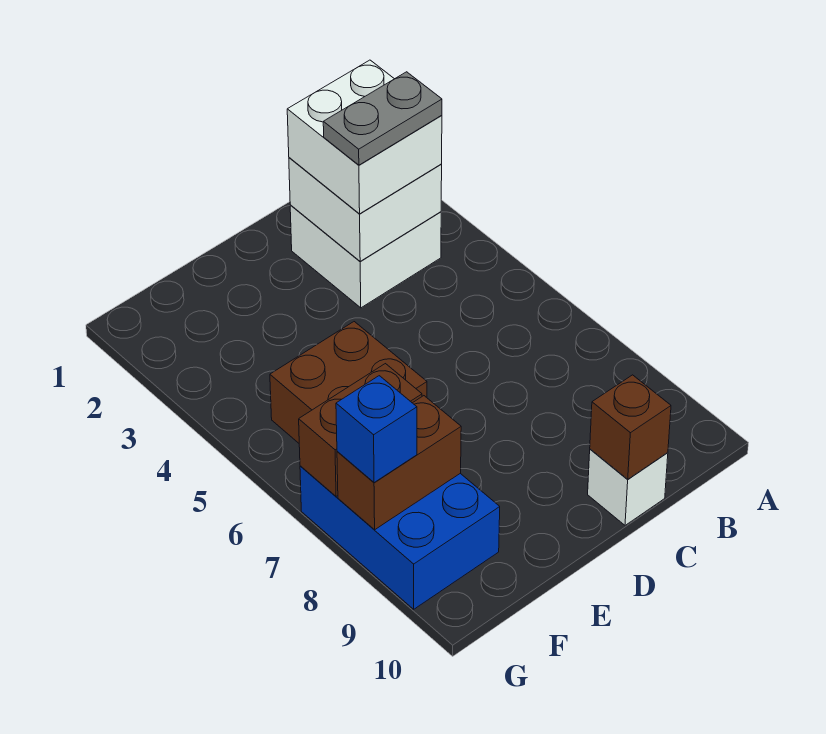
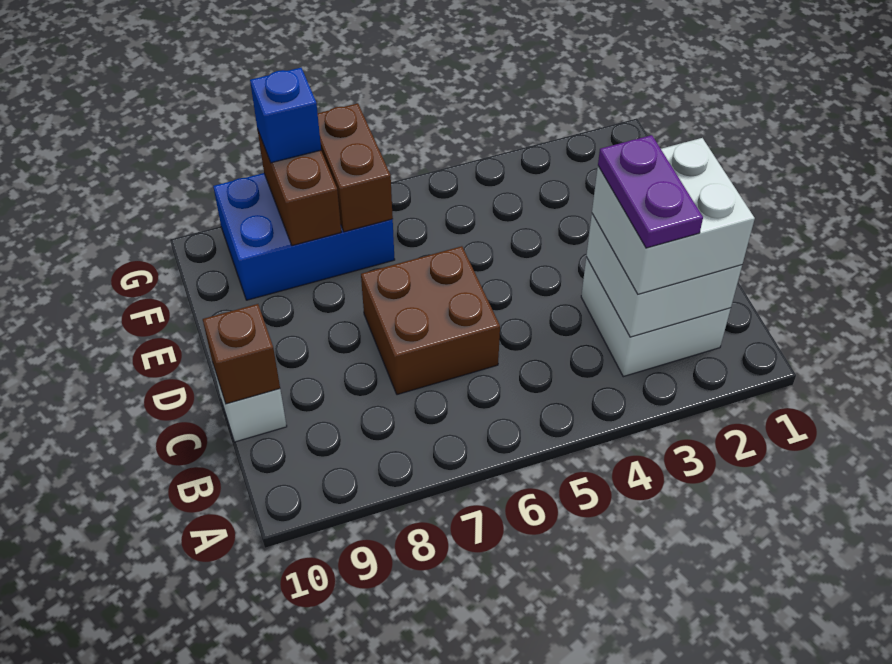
grey 1x2 plate [323,72,442,165] -> purple 1x2 plate [598,135,703,248]
brown 2x2 brick [270,322,427,443] -> brown 2x2 brick moved to [361,246,500,395]

